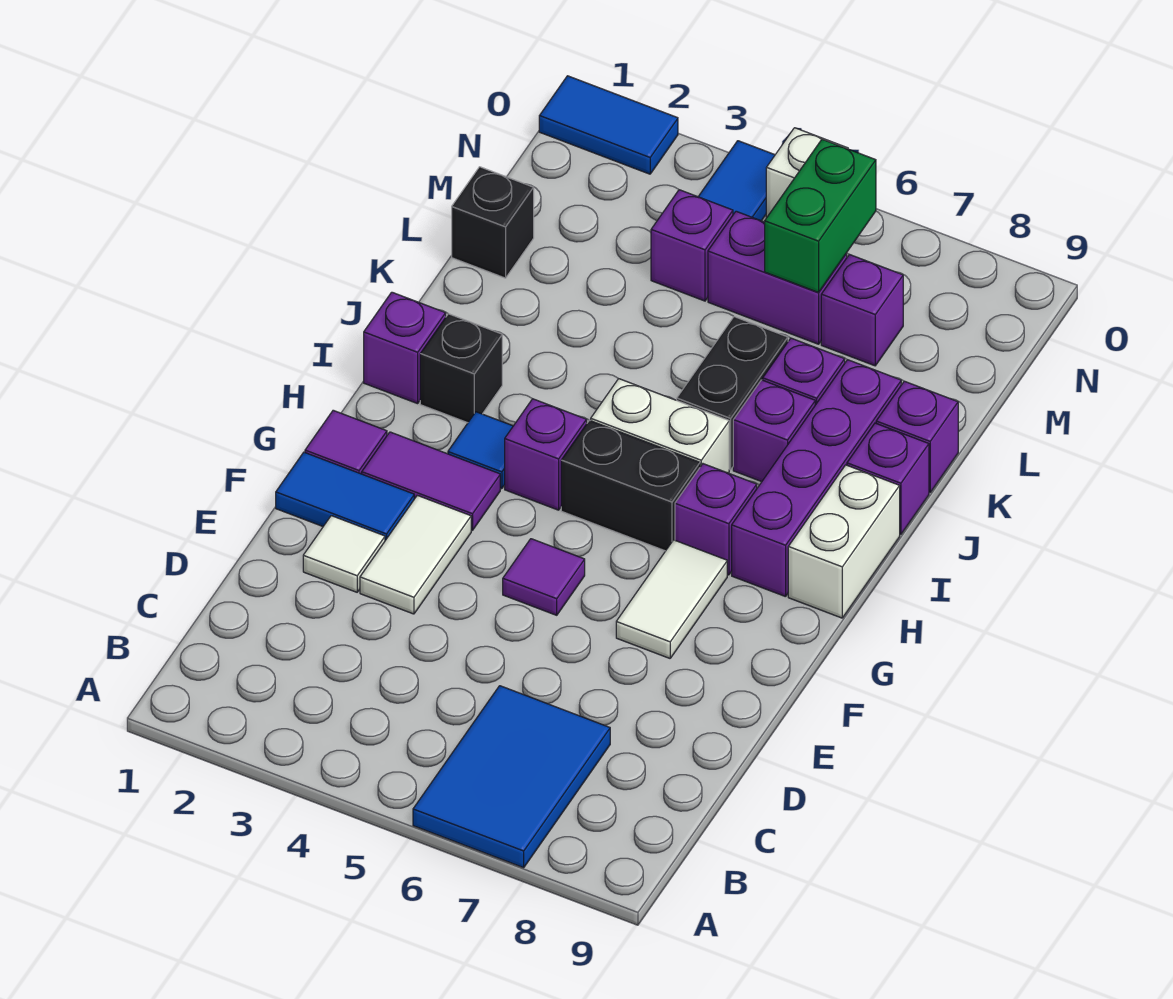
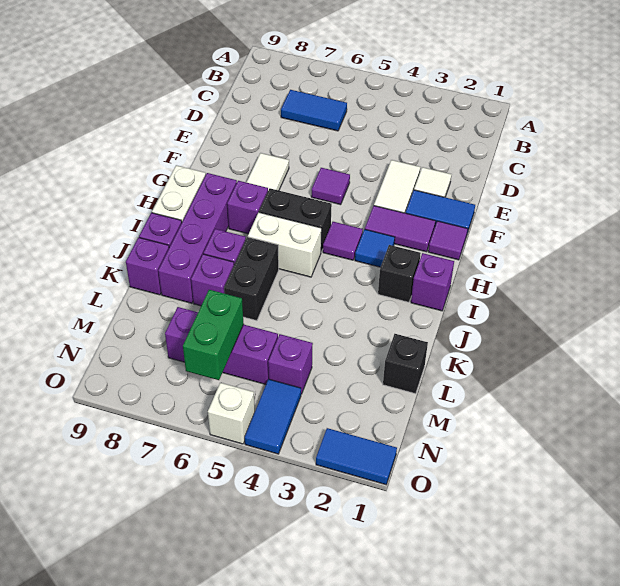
blue 2x3 tile [413,686,610,868] -> blue 1x2 tile [281,90,347,131]
purple 1x1 brick [505,399,587,510] -> purple 1x1 tile [323,222,363,260]

